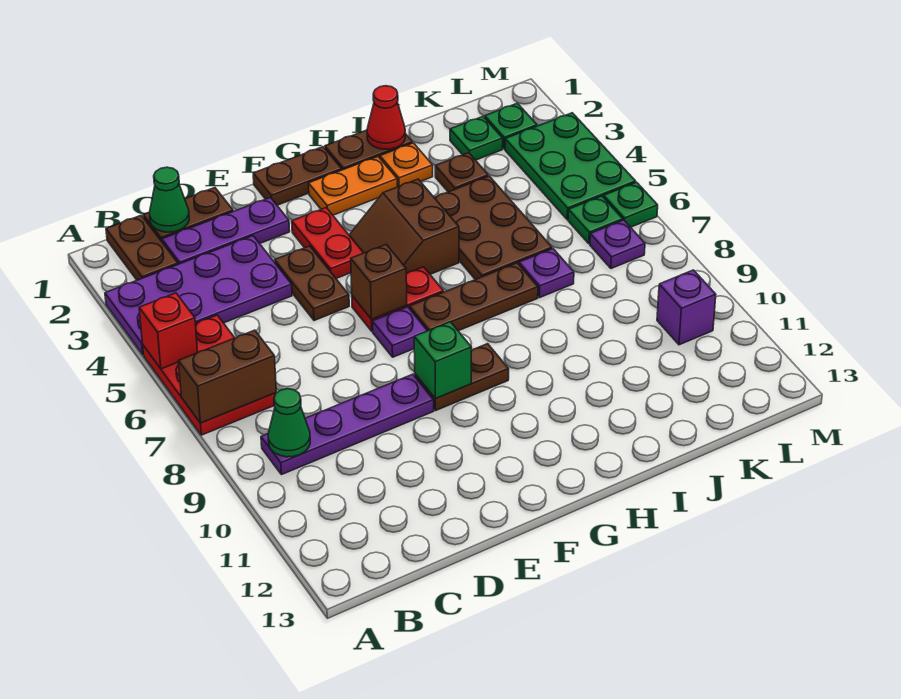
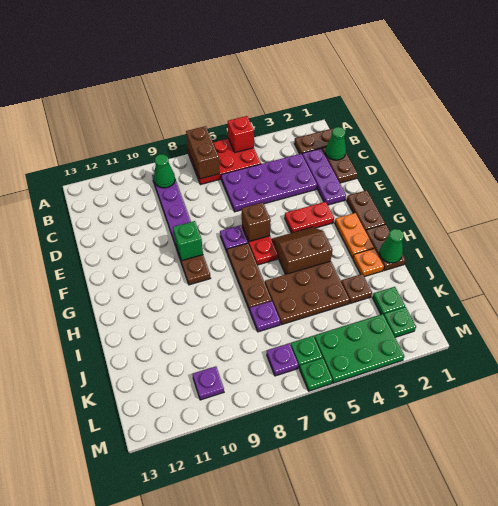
purple 2x4 plate [105,236,292,354] -> purple 2x4 plate turned to [221,154,317,212]
brown 1x2 plate [275,246,349,321] -> none
red 1x1 cone [367,86,405,149] -> green 1x1 cone [379,229,404,263]
purple 1x1 brick [657,270,716,345] -> purple 1x1 plate [193,366,224,400]

